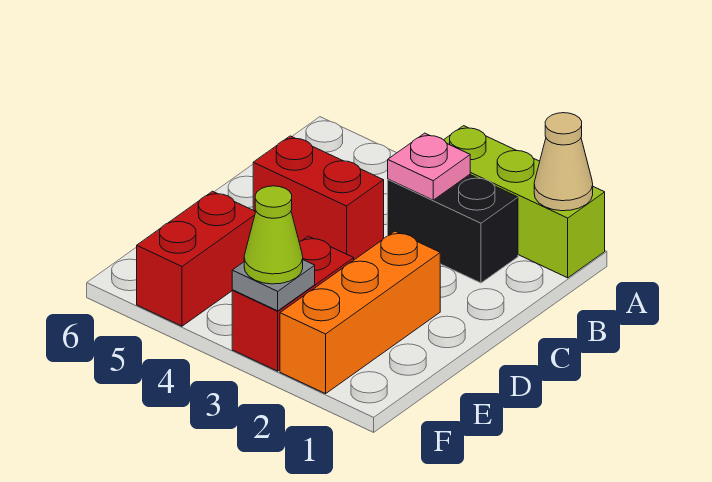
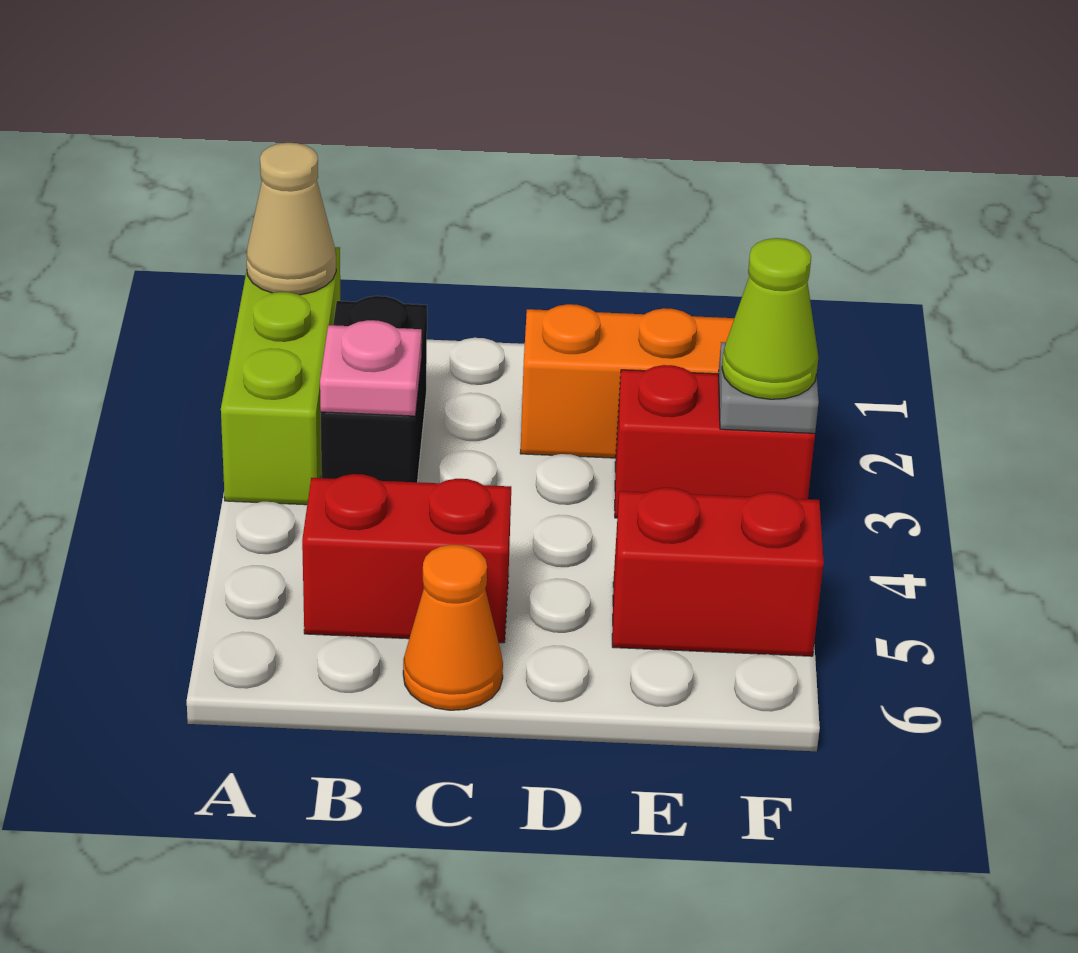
red 1x2 brick [253,136,384,260] -> red 1x2 brick turned to [302,474,511,643]
none -> orange 1x1 cone [403,545,503,710]

